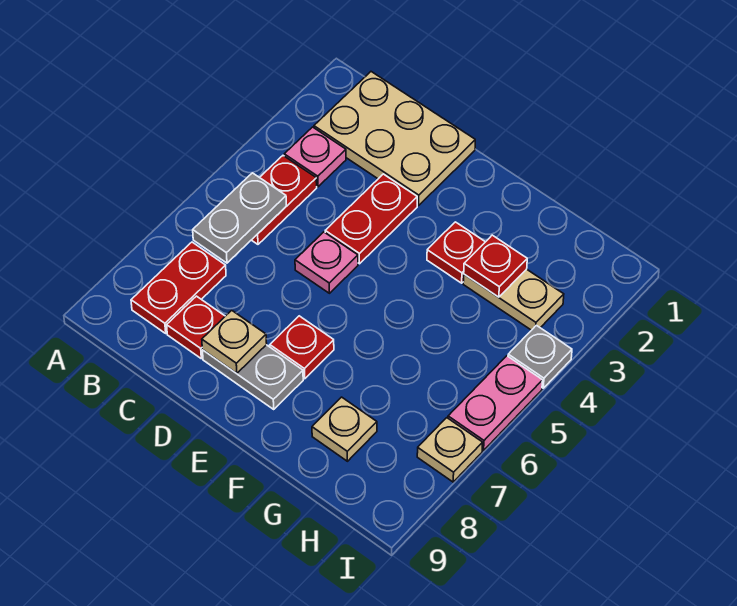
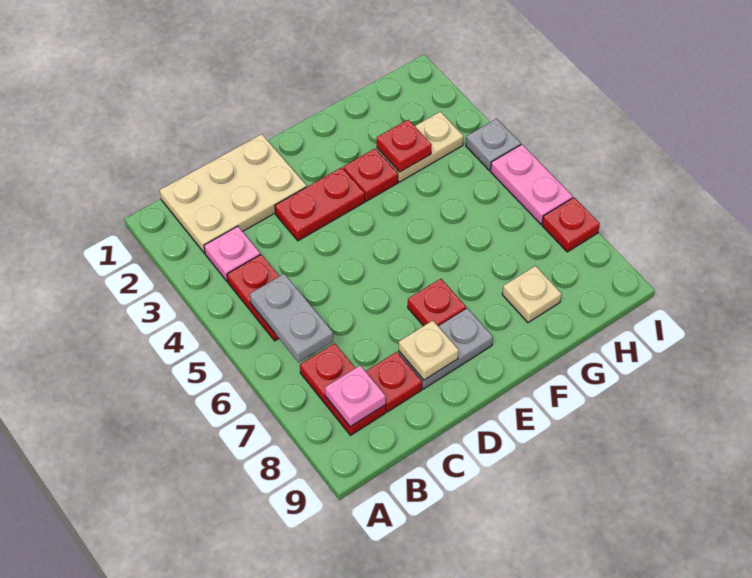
red 1x2 plate [325,174,417,264] -> red 1x2 plate turned to [275,168,365,241]
pink 1x1 plate [295,232,358,293] -> pink 1x1 plate moved to [325,365,386,427]
tan 1x1 plate [417,418,483,482] -> red 1x1 plate [542,198,600,252]

